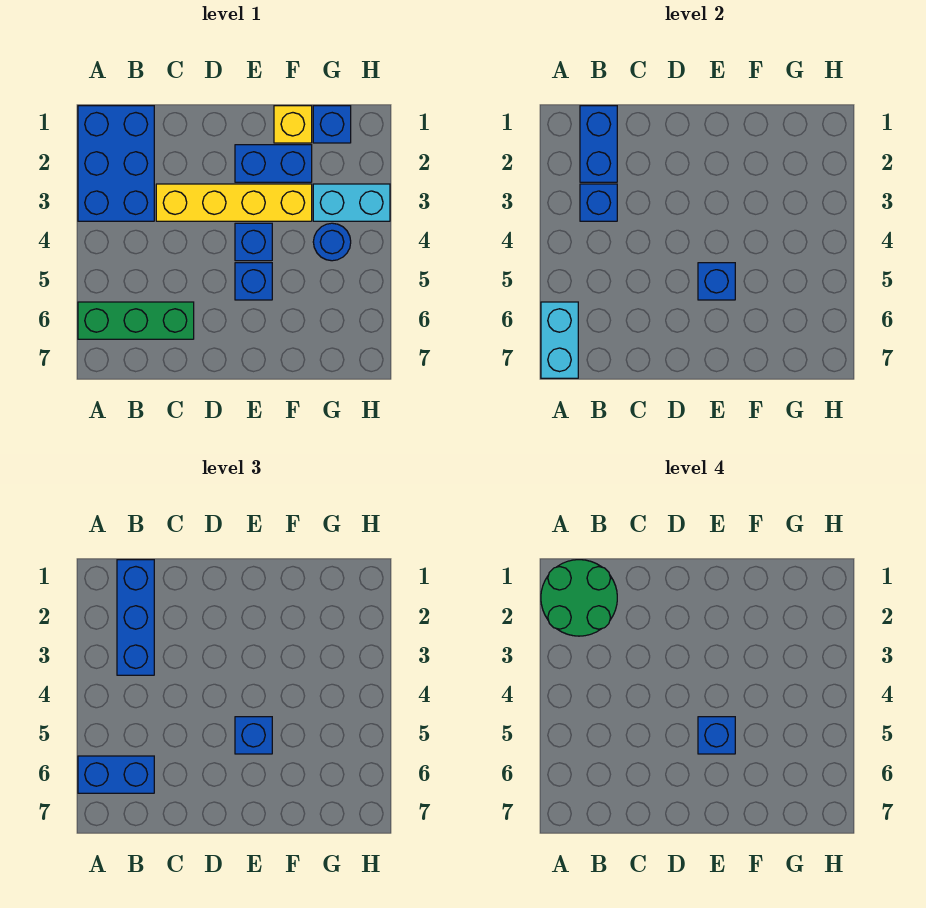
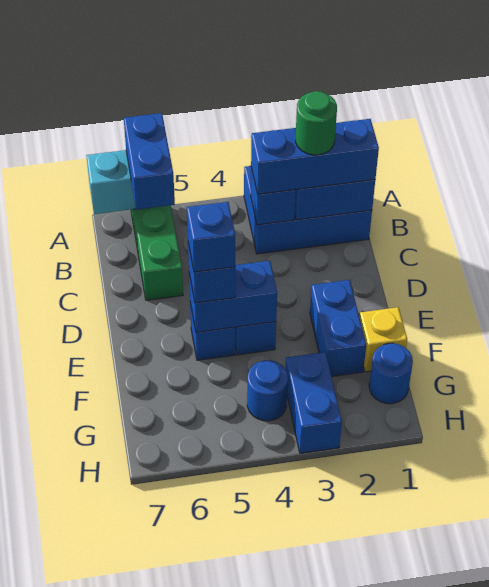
green 2x2 round brick [541,560,617,636] -> green 1x1 round brick [296,91,337,155]
yellow 1x4 brick [156,184,312,221] -> none
blue 1x1 brick [698,263,735,300] -> blue 1x2 brick [189,261,277,332]
blue 1x1 brick [313,106,351,143] -> blue 1x1 round brick [369,343,413,404]
cyan 1x2 brick [313,184,390,221] -> blue 1x2 brick [286,352,342,453]

